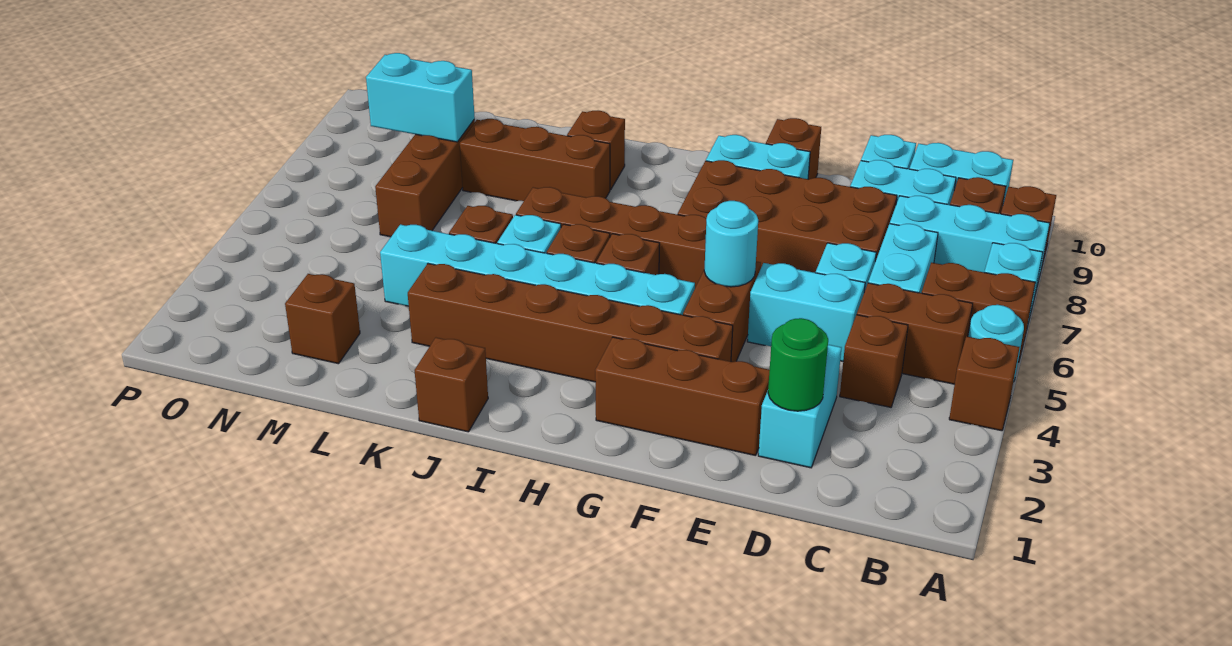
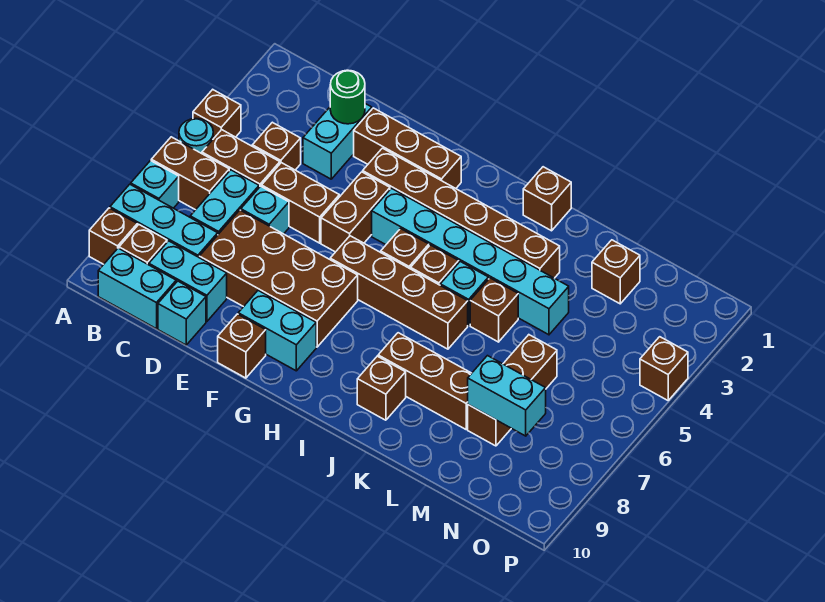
cyan 1x2 brick [747,263,865,361] -> brown 1x2 brick [262,163,339,243]
cyan 1x1 round brick [704,201,758,287] -> none
none -> brown 1x1 brick [640,337,688,400]

